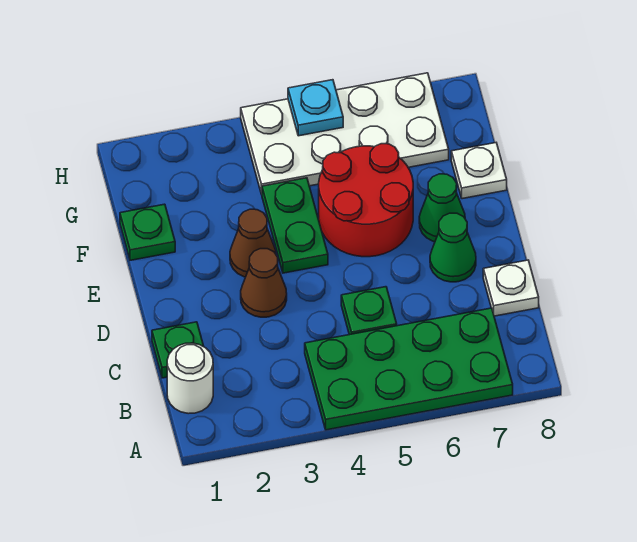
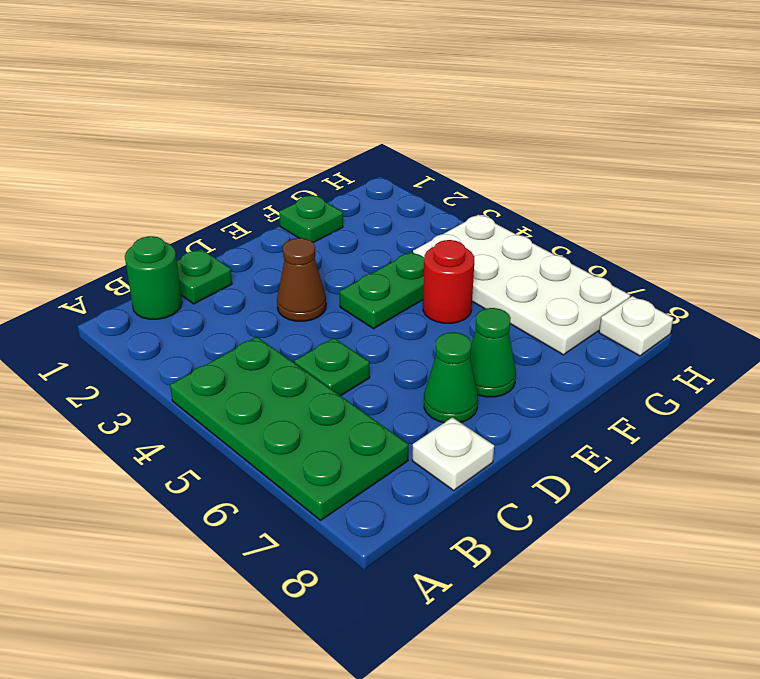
white 1x1 round brick [167,343,213,414] -> green 1x1 round brick [125,236,182,319]
brown 1x1 cone [230,209,276,277] -> none
red 2x2 round brick [319,144,413,257] -> red 1x1 round brick [423,240,474,323]
white 1x1 plate [451,143,507,199] -> white 1x1 plate moved to [599,296,673,356]
cyan 1x1 plate [288,80,343,136] -> none

